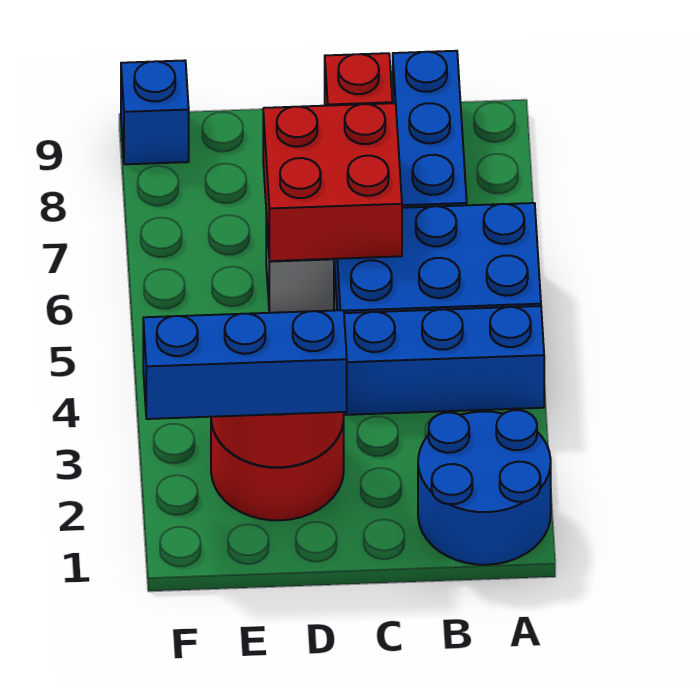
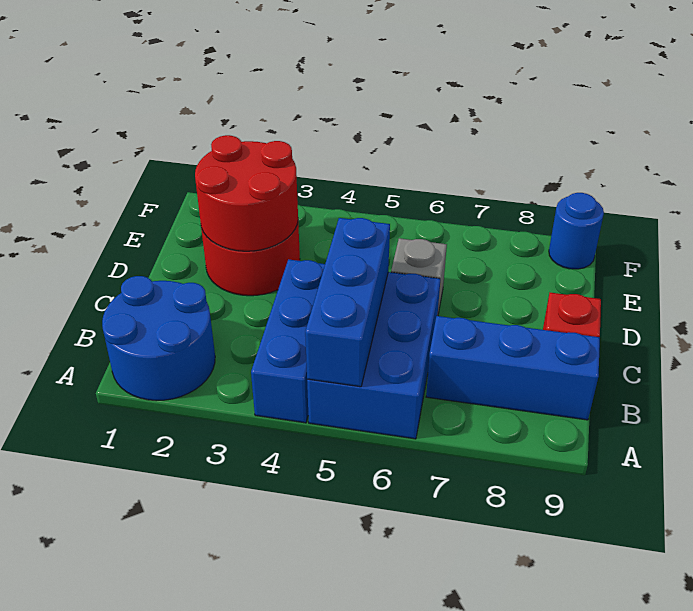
red 2x2 brick [263,103,402,261] -> none
blue 1x3 brick [143,310,347,419] -> blue 1x3 brick moved to [305,218,390,387]
blue 1x1 brick [121,60,189,164] -> blue 1x1 round brick [549,193,604,269]

